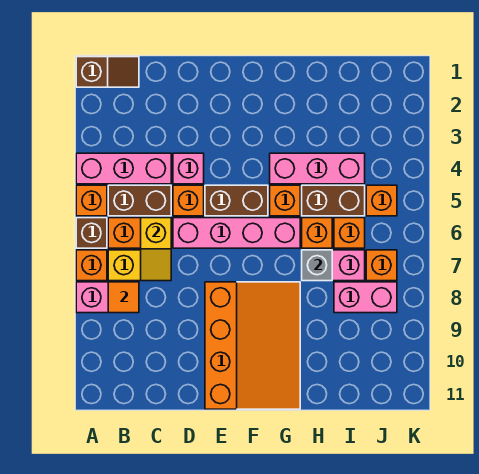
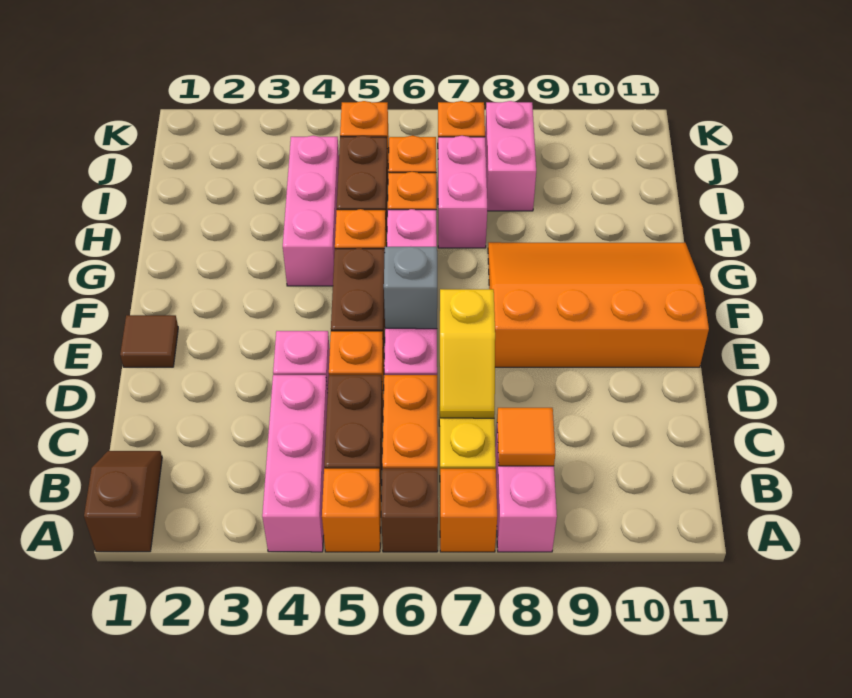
yellow 1x2 slope [141,218,171,281] -> yellow 1x2 slope turned to [440,289,495,418]
none -> brown 1x1 tile [120,315,178,367]
grey 1x1 brick [302,250,332,281] -> grey 1x1 brick moved to [384,246,437,329]

